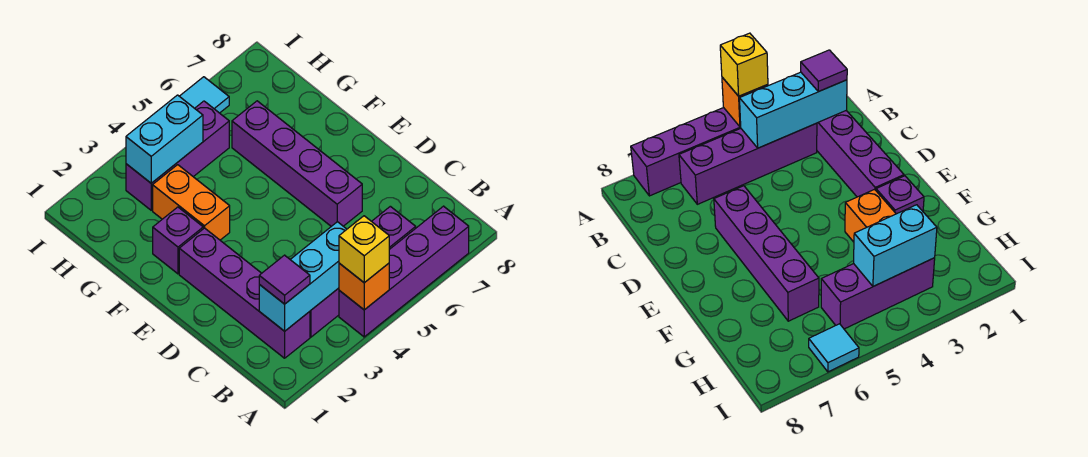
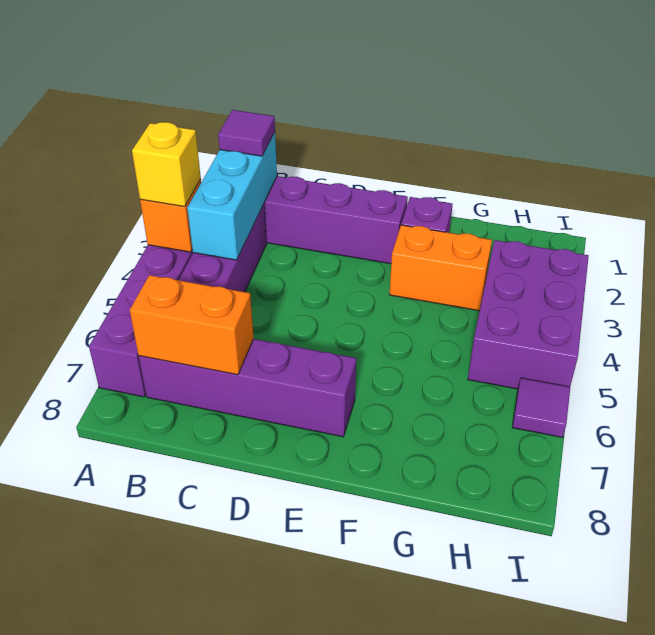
none -> orange 1x2 brick [130,275,254,375]
purple 1x4 brick [232,101,362,226] -> purple 1x4 brick moved to [139,339,356,437]
purple 1x3 brick [126,101,229,210] -> purple 2x3 brick [468,240,589,389]
cyan 1x2 brick [126,95,203,183] -> none
cyan 1x1 tile [180,77,229,113] -> purple 1x1 tile [512,378,570,438]

